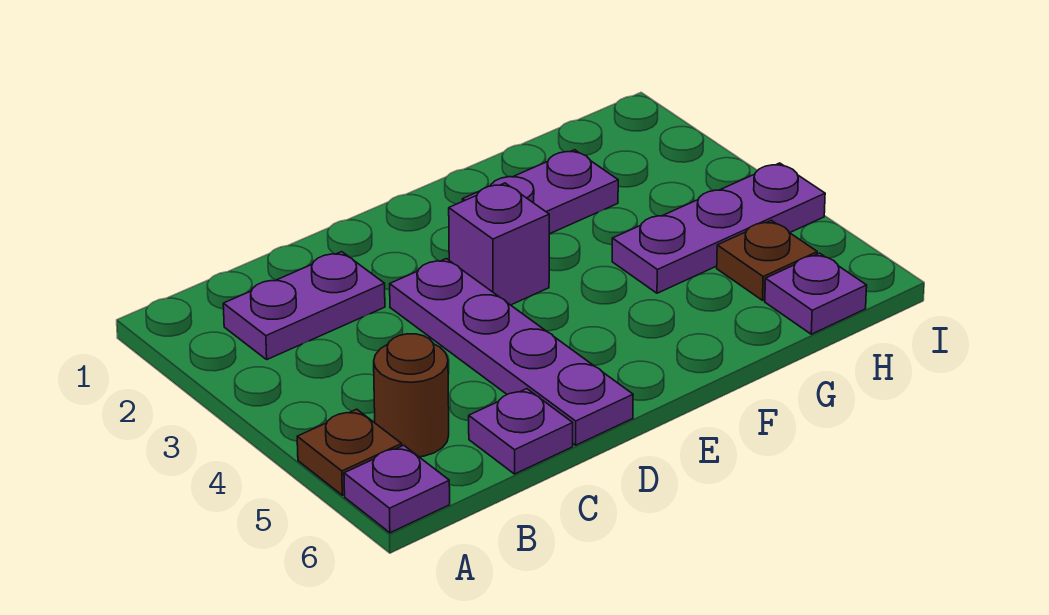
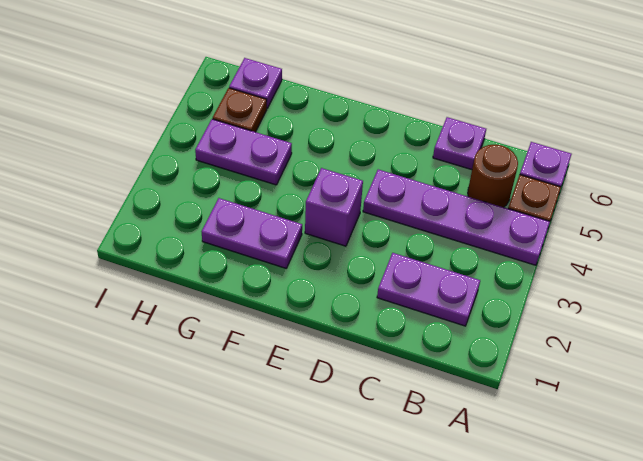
purple 1x4 plate [390,259,633,445] -> purple 1x4 plate turned to [363,169,550,265]
purple 1x3 plate [612,163,825,293] -> purple 1x2 plate [195,119,292,185]

